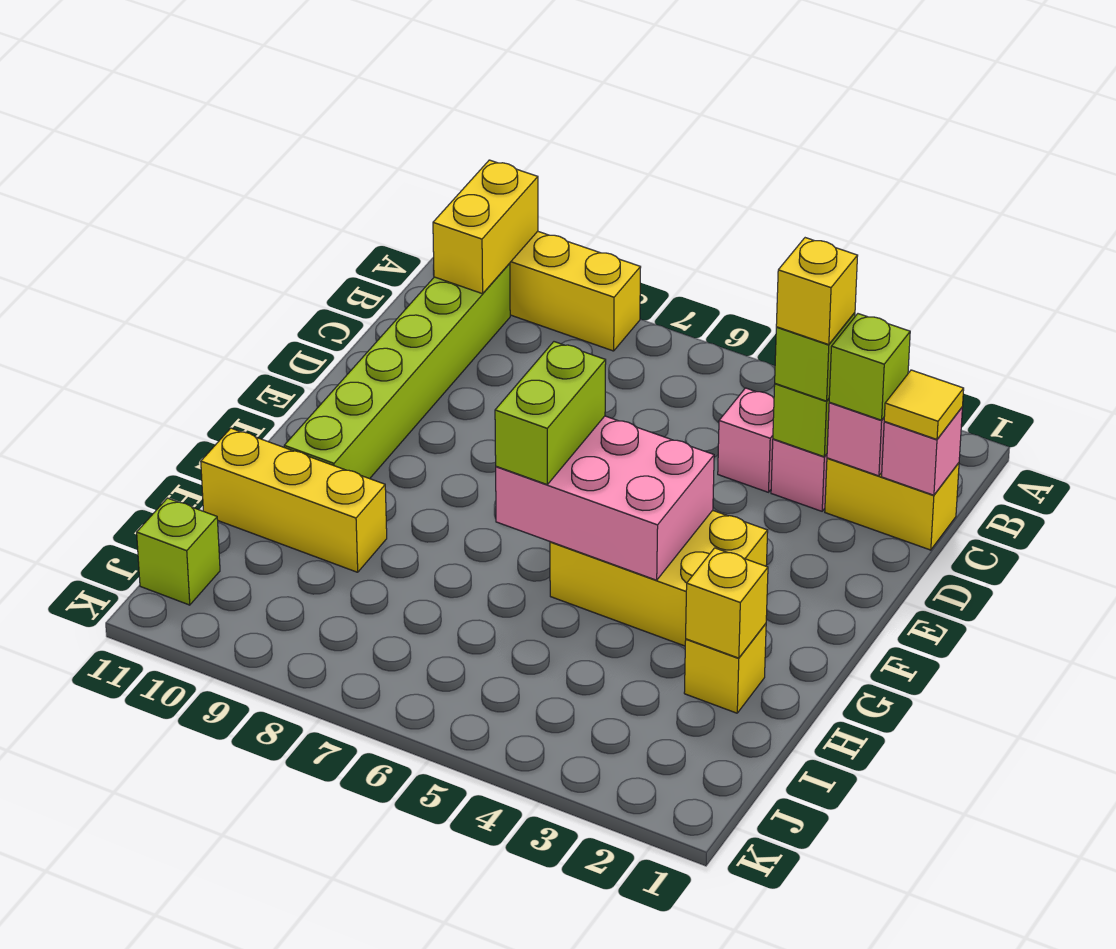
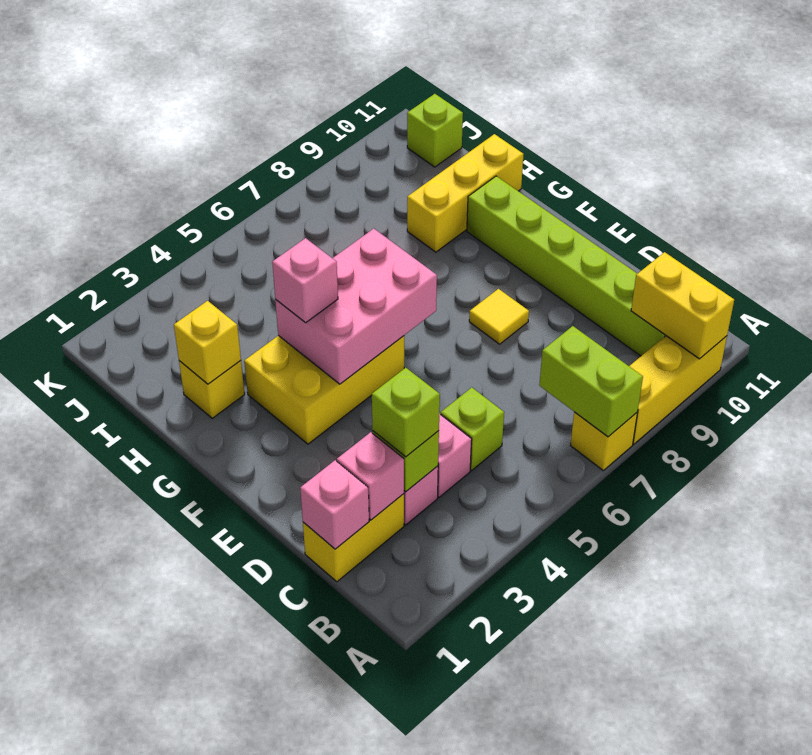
yellow 1x1 tile [884,370,964,439] -> yellow 1x1 tile moved to [469,289,529,344]
lime 1x1 brick [829,314,910,420] -> lime 1x1 brick moved to [441,387,504,470]
yellow 1x1 brick [776,238,858,345] -> yellow 1x1 brick moved to [570,412,638,471]
lime 1x2 brick [495,342,606,484] -> lime 1x2 brick moved to [539,326,643,437]
none -> pink 1x1 brick [272,238,338,323]

